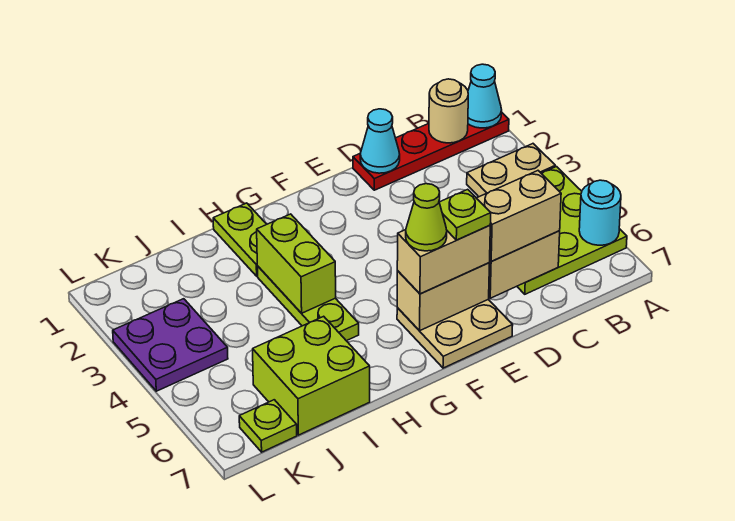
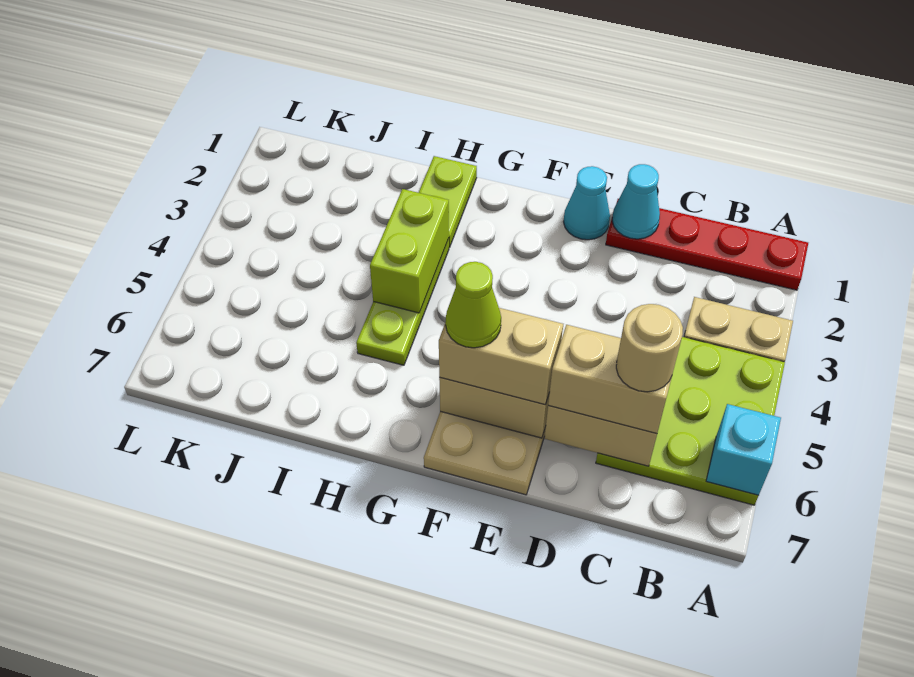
cyan 1x1 cone [468,64,502,128] -> cyan 1x1 cone moved to [564,166,610,240]
cyan 1x1 round brick [579,180,621,245] -> cyan 1x1 brick [706,404,781,495]
tan 1x1 round brick [429,79,468,143] -> tan 1x1 round brick moved to [616,304,683,392]
lime 1x1 plate [439,189,491,240] -> none
lime 2x2 brick [253,316,370,435] -> none
purple 2x2 plate [113,299,228,391] -> none
lime 1x1 plate [239,400,297,452] -> none

